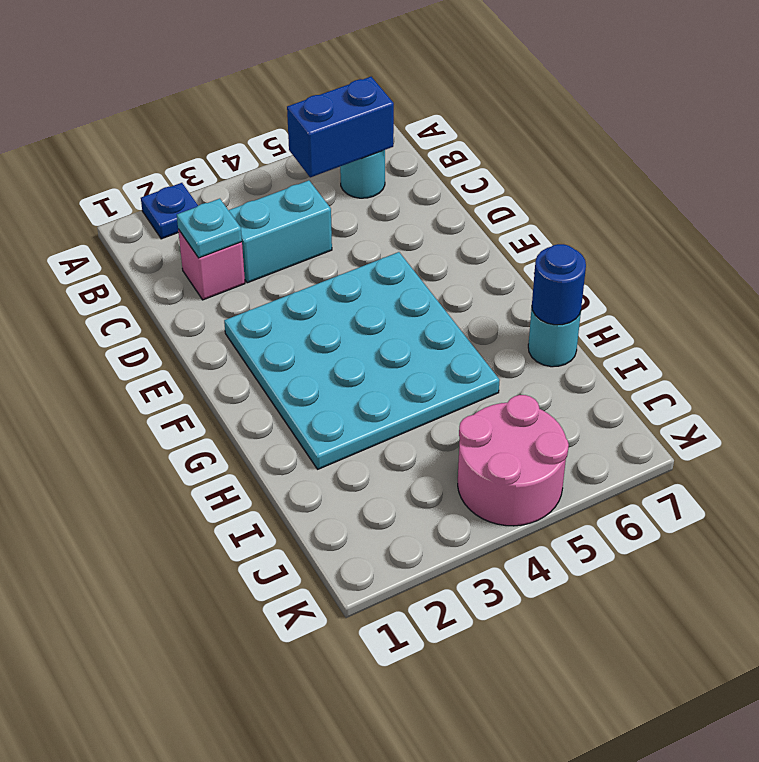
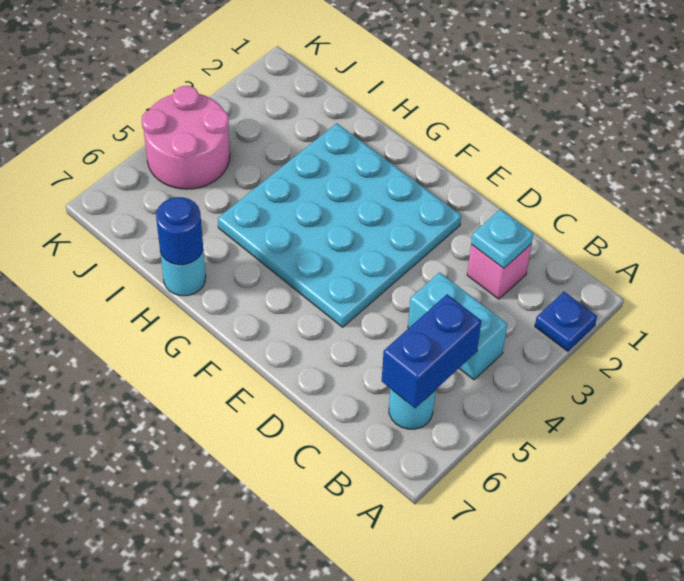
cyan 1x2 brick [229,180,332,283] -> cyan 1x2 brick turned to [408,272,507,380]

